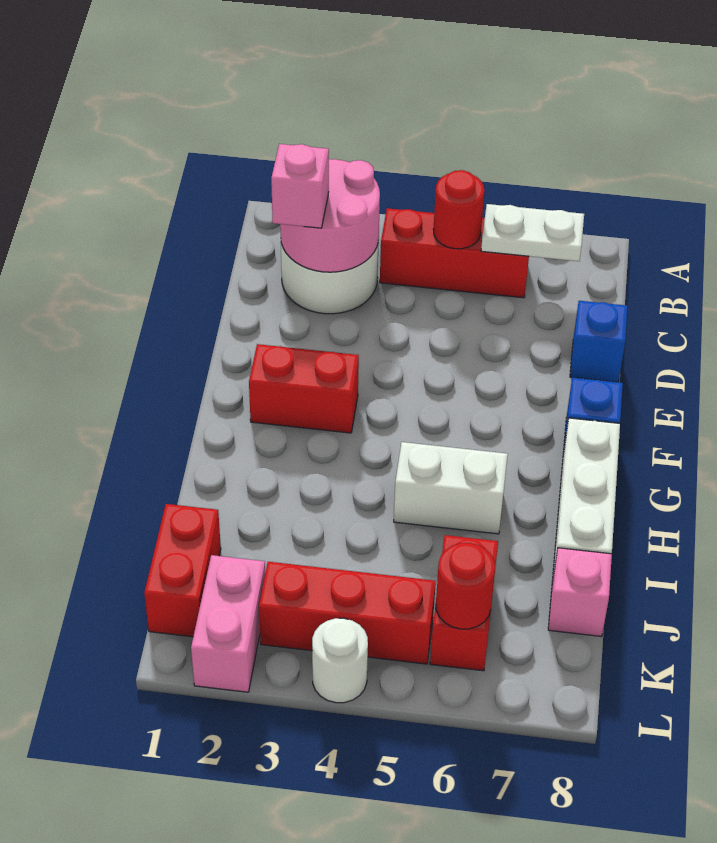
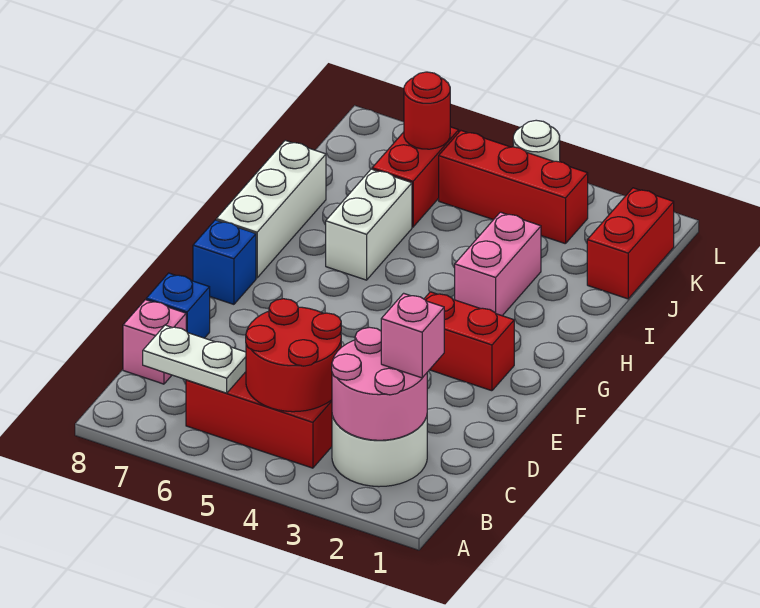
red 1x1 round brick [433,170,484,249] -> red 2x2 round brick [246,299,341,412]
white 1x2 brick [394,442,508,534] -> white 1x2 brick turned to [326,169,412,280]
pink 1x1 brick [548,548,612,637] -> pink 1x1 brick moved to [123,300,186,384]
pink 1x2 brick [191,555,265,692] -> pink 1x2 brick moved to [455,212,541,316]

